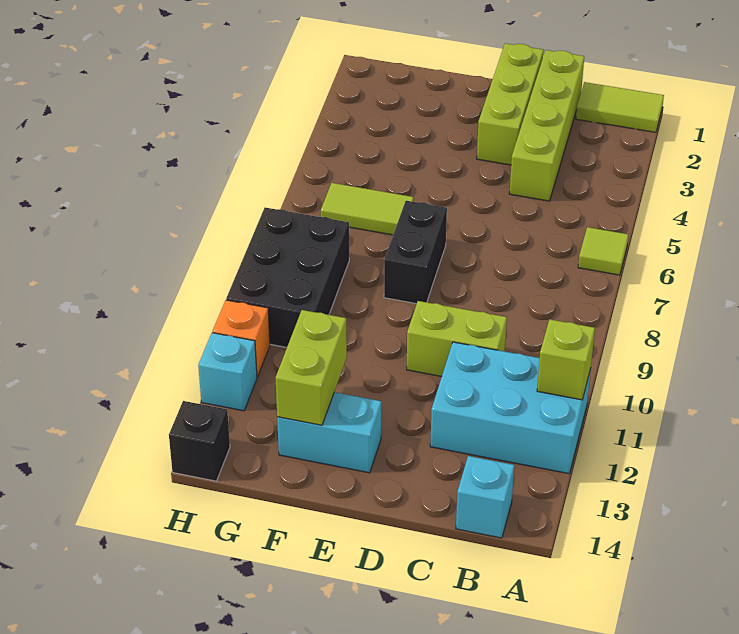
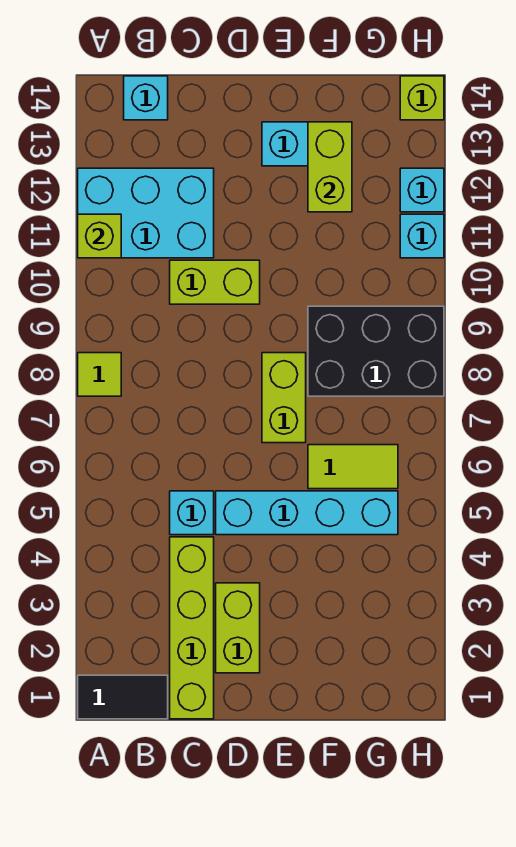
lime 1x2 tile [576,82,664,132] -> black 1x2 tile [78,675,168,719]
lime 1x1 tile [578,227,628,275] -> lime 1x1 tile moved to [78,353,121,396]
none -> cyan 1x1 brick [170,491,214,535]
lime 1x3 brick [477,43,543,165] -> lime 1x2 brick [216,583,260,673]
none -> cyan 1x4 brick [216,491,398,535]
black 1x2 brick [384,201,447,304] -> lime 1x2 brick [262,353,306,443]
black 2x3 brick [226,207,349,347] -> black 2x3 brick turned to [308,306,444,396]
orange 1x1 brick [212,300,270,377] -> cyan 1x1 brick [400,214,444,258]
black 1x1 brick [169,401,230,481] -> lime 1x1 brick [400,76,444,120]

